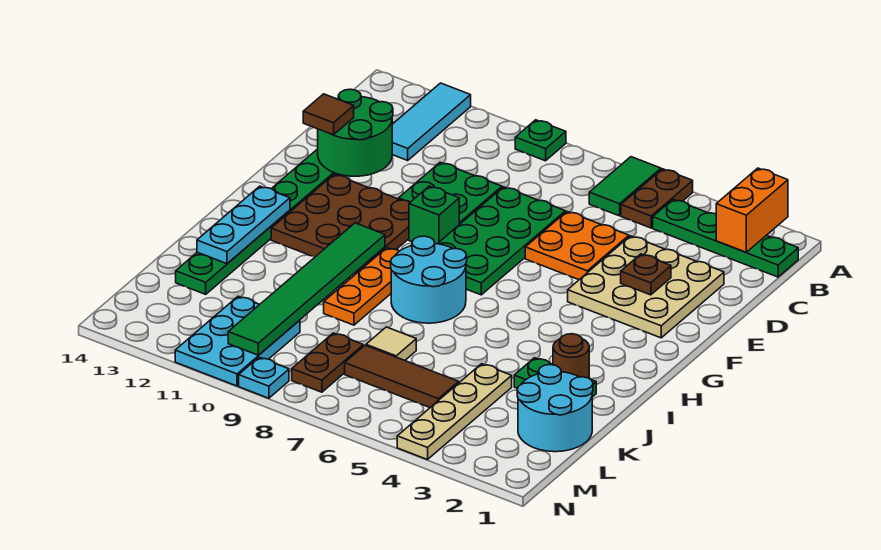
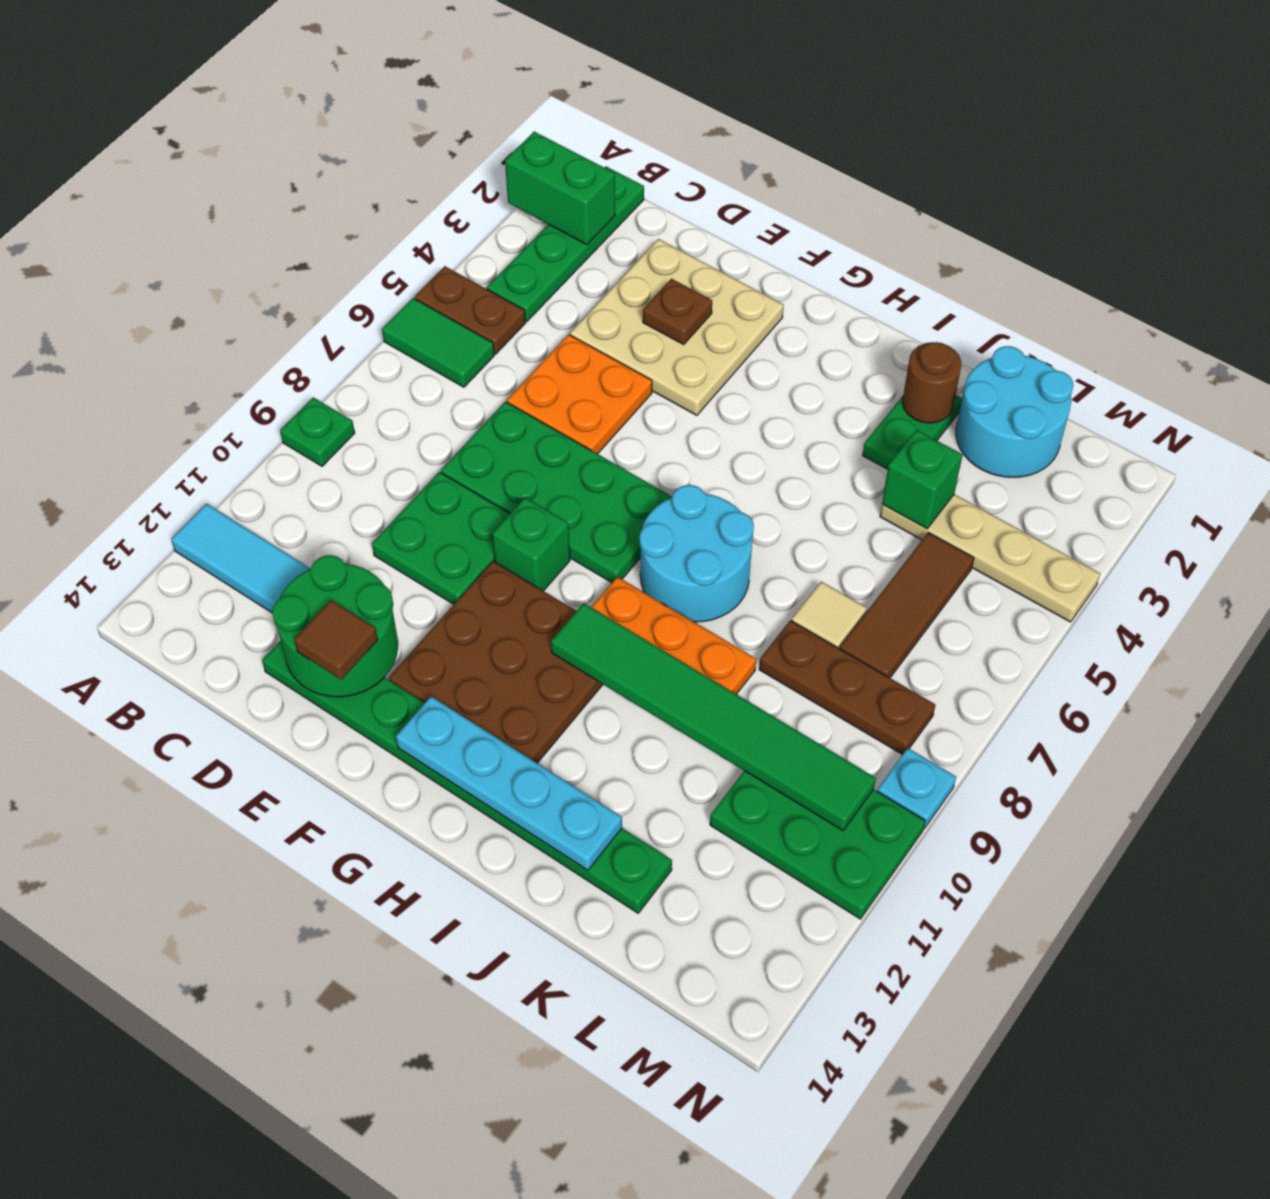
orange 1x2 brick [716,168,788,252] -> green 1x2 brick [505,132,615,245]
cyan 1x3 plate [197,186,290,264] -> cyan 1x4 plate [396,696,622,870]
none -> green 1x1 brick [882,430,963,529]
brown 1x2 plate [292,333,363,392] -> brown 1x3 plate [759,620,935,755]
cyan 2x3 plate [175,296,300,386] -> green 2x3 plate [710,771,925,919]

